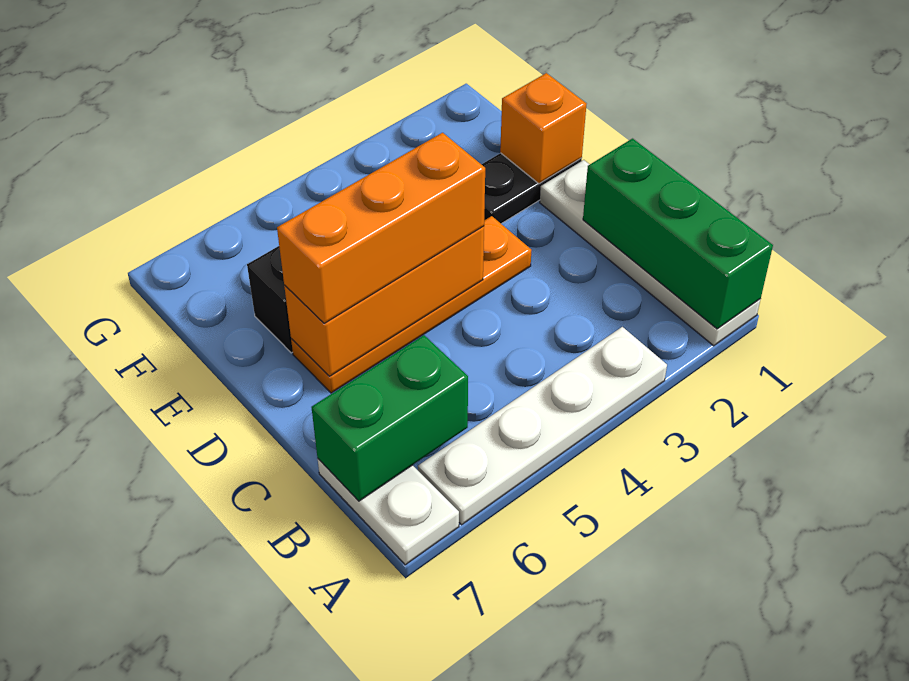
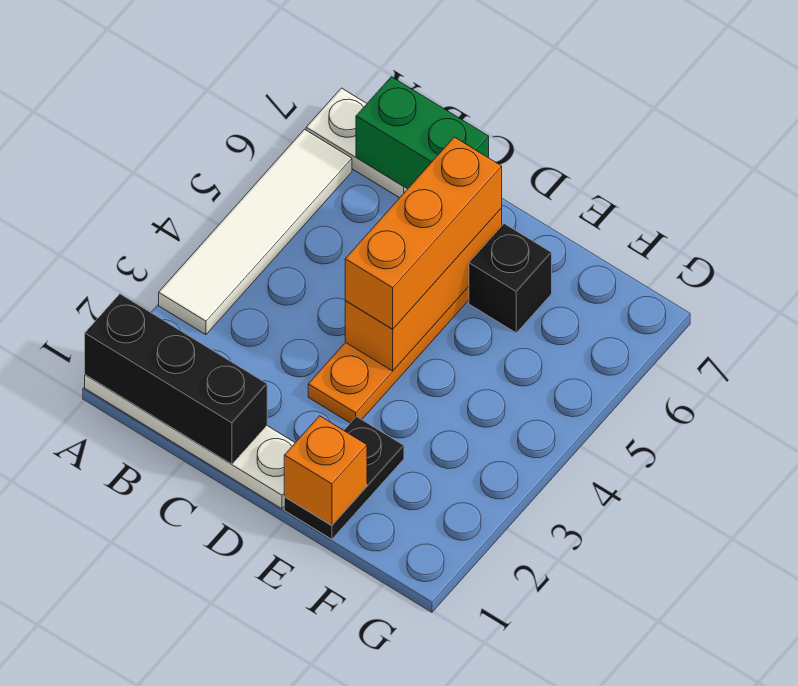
green 1x3 brick [583,139,773,329] -> black 1x3 brick [85,294,267,464]
white 1x4 plate [418,327,667,525] -> white 1x4 tile [159,129,352,335]
green 1x2 brick [311,335,468,501] -> green 1x2 brick turned to [356,77,489,189]

